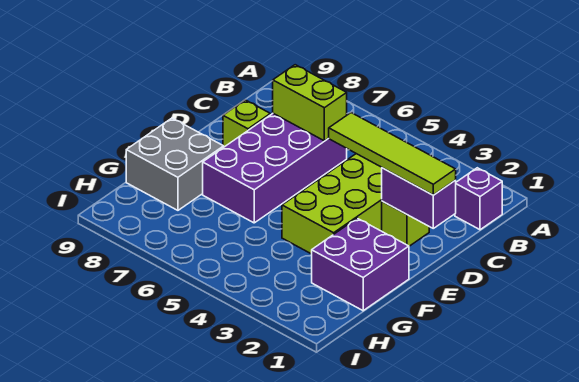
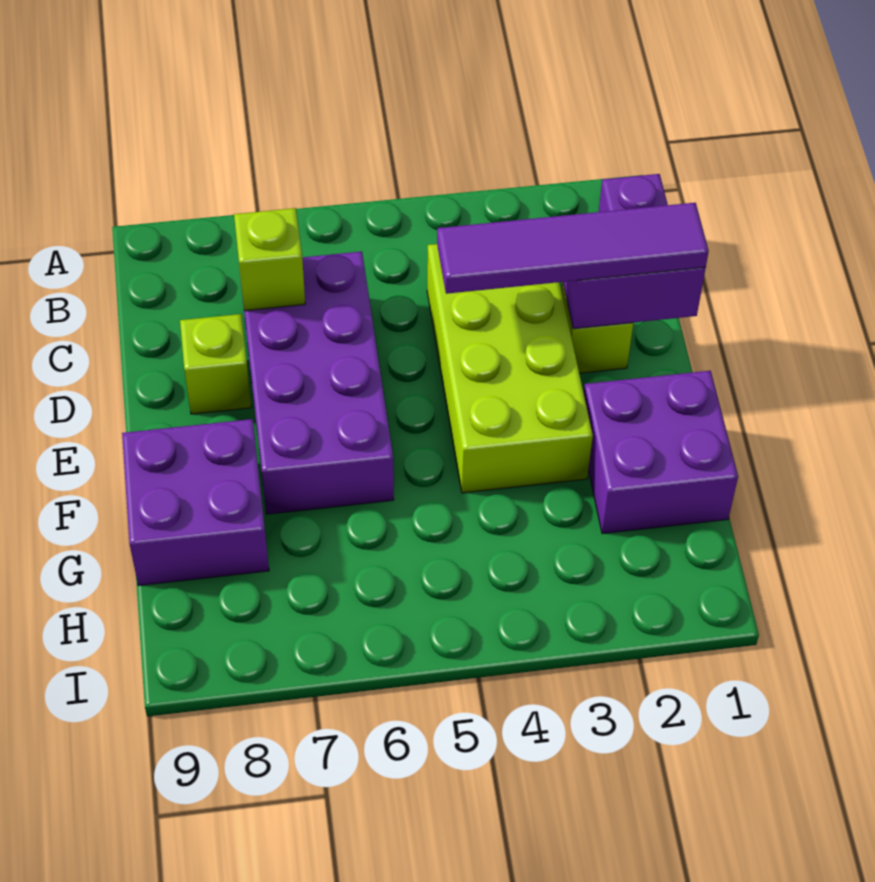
lime 1x2 brick [273,65,347,141] -> lime 1x1 brick [234,208,305,311]
lime 1x4 tile [329,113,456,195] -> purple 1x4 tile [437,203,709,294]
grey 2x2 brick [126,118,224,210] -> purple 2x2 brick [122,419,269,586]

